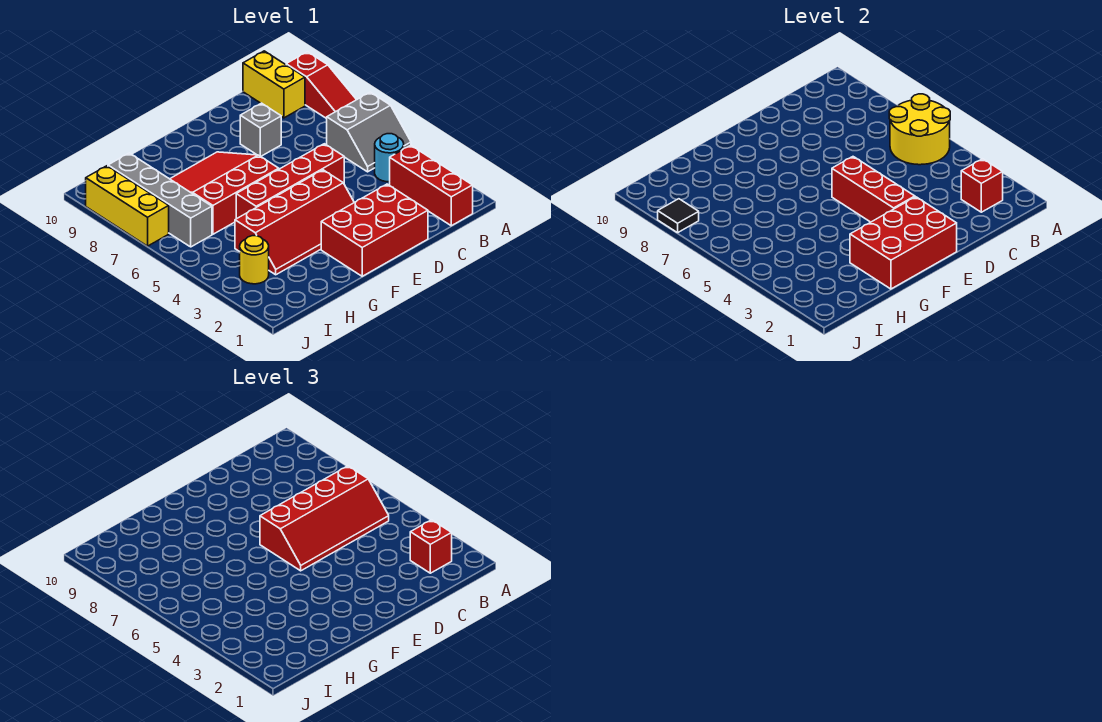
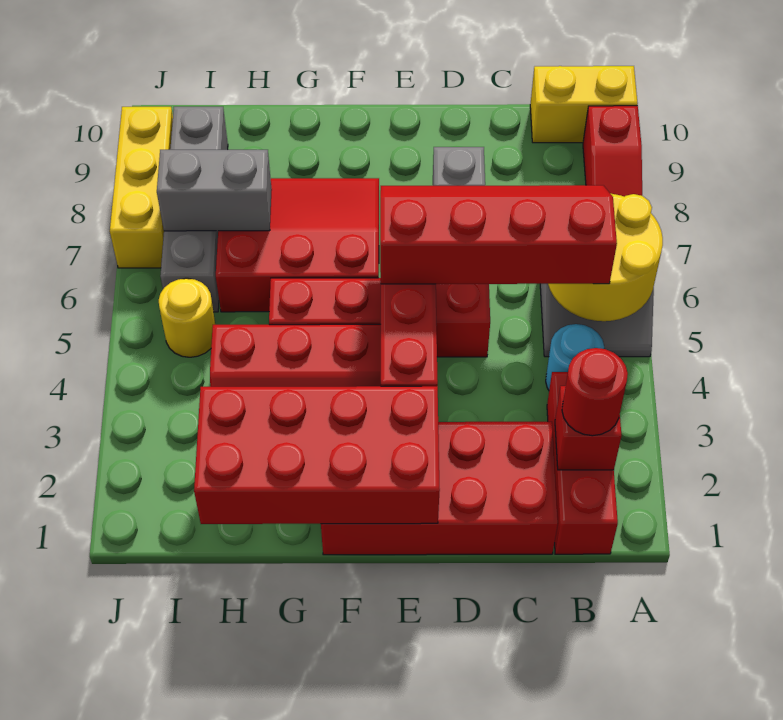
red 1x1 brick [410,520,452,573] -> red 1x1 round brick [562,348,628,436]
red 2x4 slope [260,466,389,571] -> red 2x4 slope turned to [380,185,617,284]
yellow 1x2 brick [243,51,305,118] -> yellow 1x2 brick turned to [530,66,638,143]
red 2x3 brick [321,184,428,276] -> red 2x4 brick [321,422,558,555]
red 2x3 brick [850,197,957,289] -> red 2x4 brick [194,386,440,524]
none -> grey 1x2 brick [157,150,272,231]
yellow 1x1 round brick [240,236,269,284] -> yellow 1x1 round brick moved to [159,278,215,357]
black 1x1 tile [658,199,699,233] -> none

